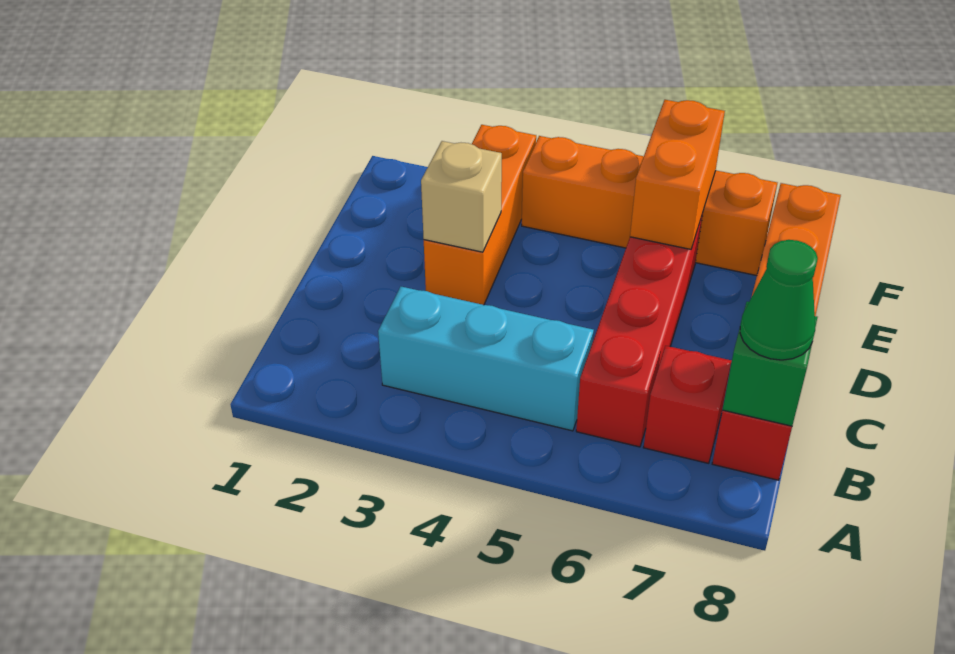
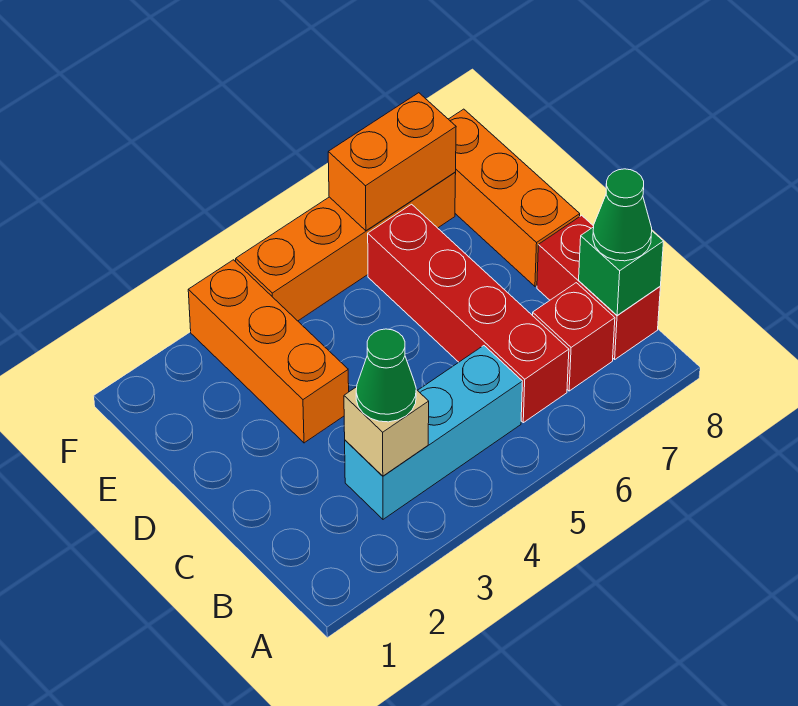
none -> green 1x1 cone [356,329,416,422]
tan 1x1 brick [421,141,502,252] -> tan 1x1 brick moved to [344,387,429,476]
orange 1x2 brick [630,100,725,249] -> orange 1x2 brick turned to [328,93,456,231]

